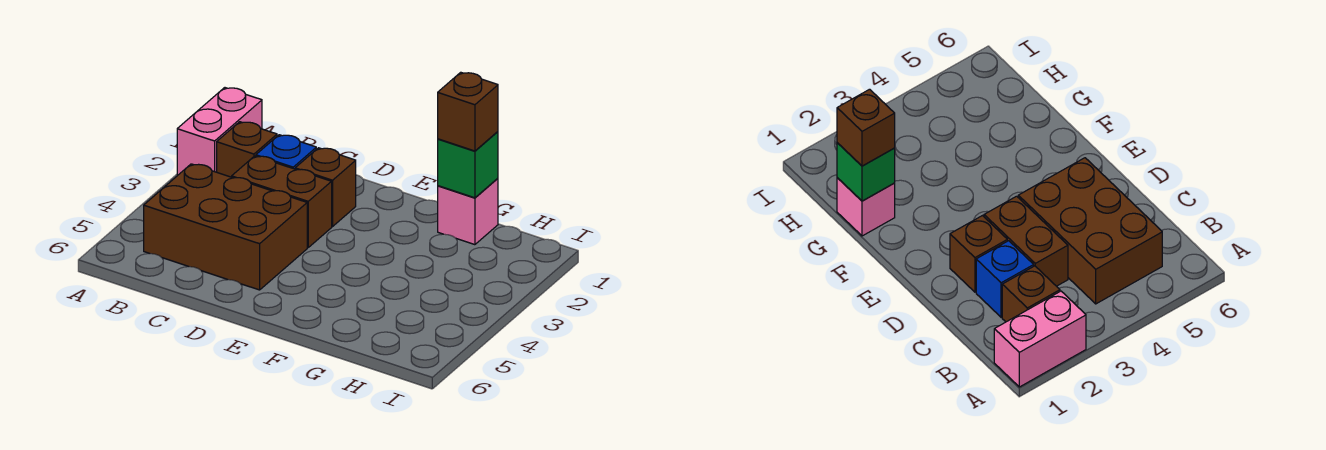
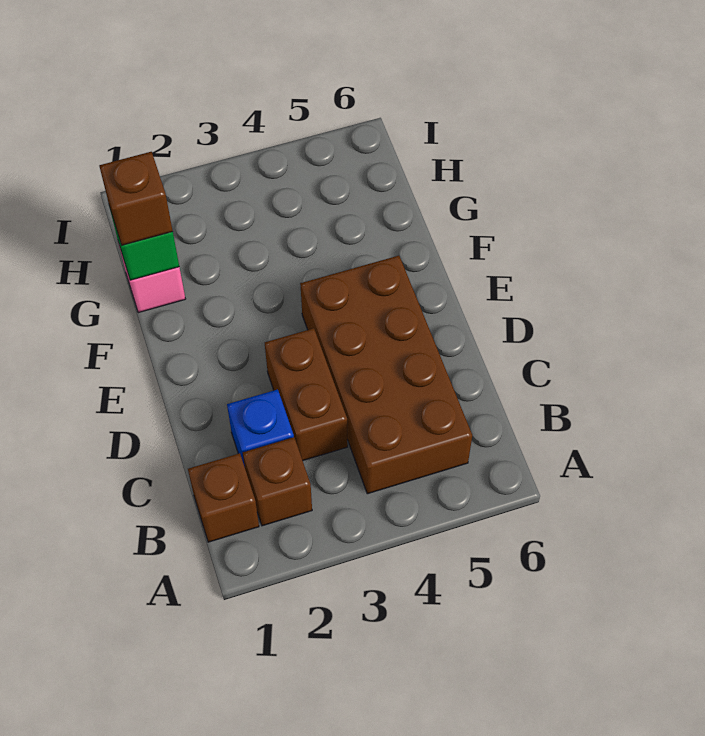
pink 1x2 brick [177,88,262,175] -> none
brown 2x3 brick [144,164,307,290] -> brown 2x4 brick [300,256,472,494]
brown 1x1 brick [295,148,356,226] -> brown 1x1 brick moved to [188,453,259,542]

